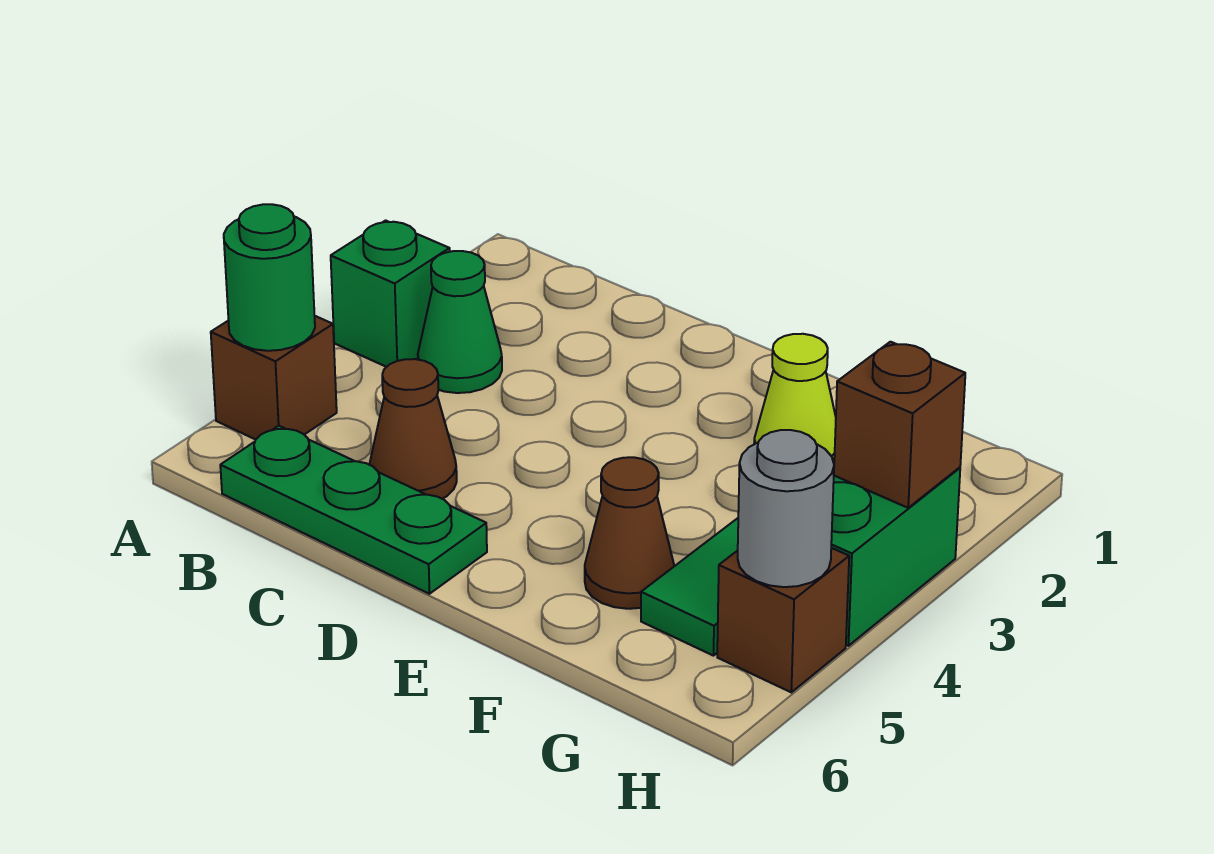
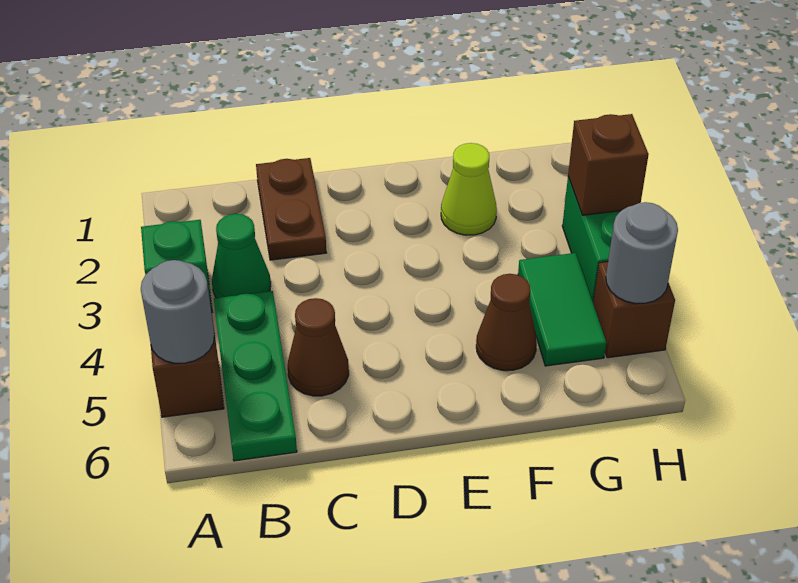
green 1x1 round brick [224,204,315,351] -> grey 1x1 round brick [141,260,214,363]
green 1x3 plate [220,426,487,594] -> green 1x3 plate turned to [214,291,297,461]
none -> brown 1x2 plate [256,158,326,260]

